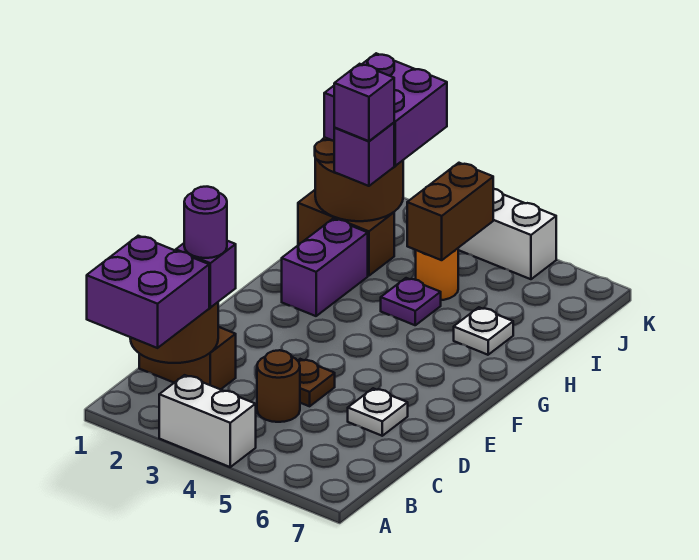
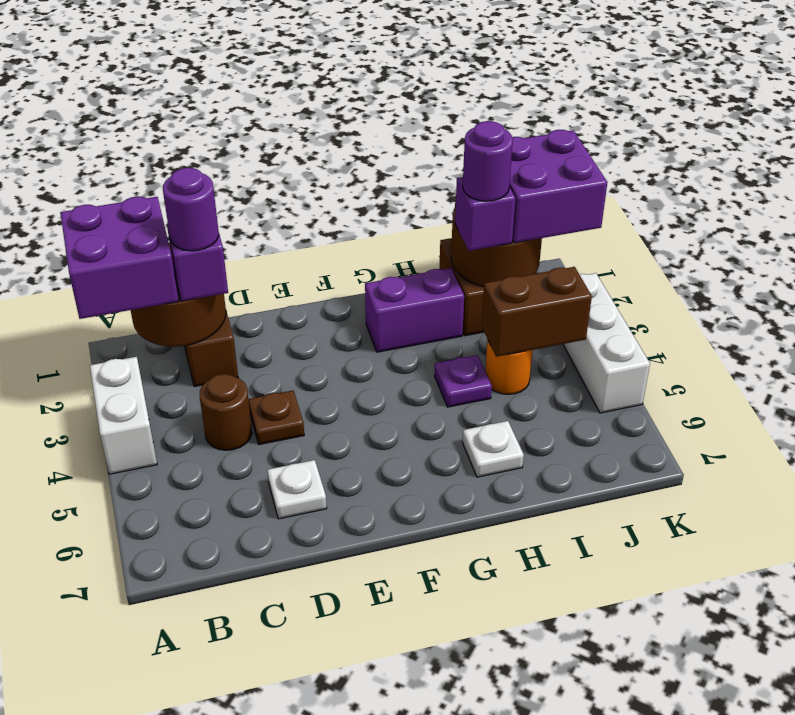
purple 1x1 brick [334,64,394,141] -> purple 1x1 round brick [463,121,513,201]

